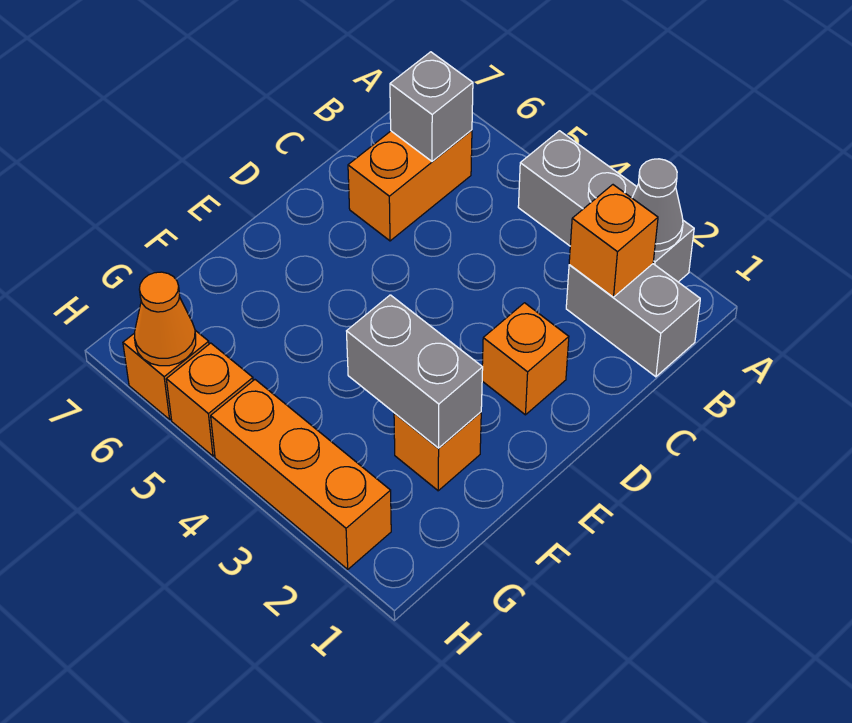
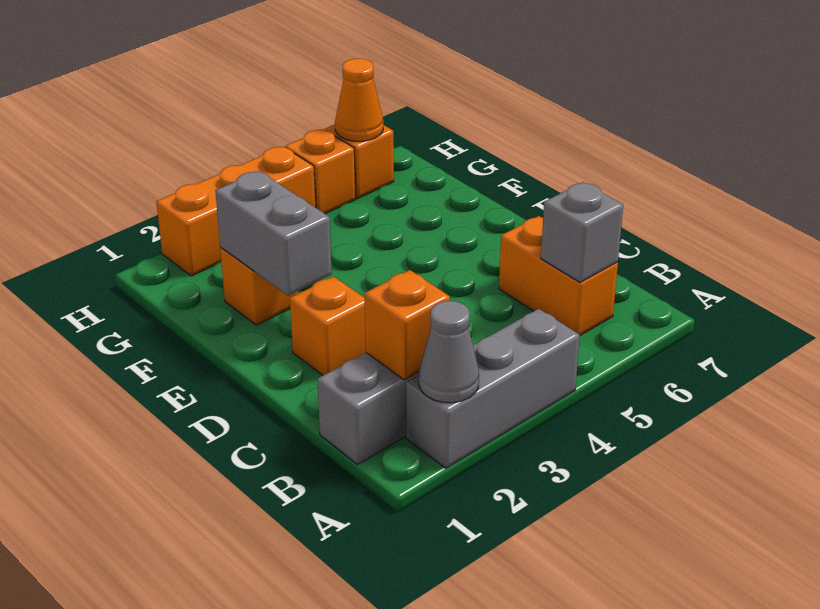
grey 1x2 brick [347,295,483,448] -> grey 1x2 brick turned to [215,171,332,296]

